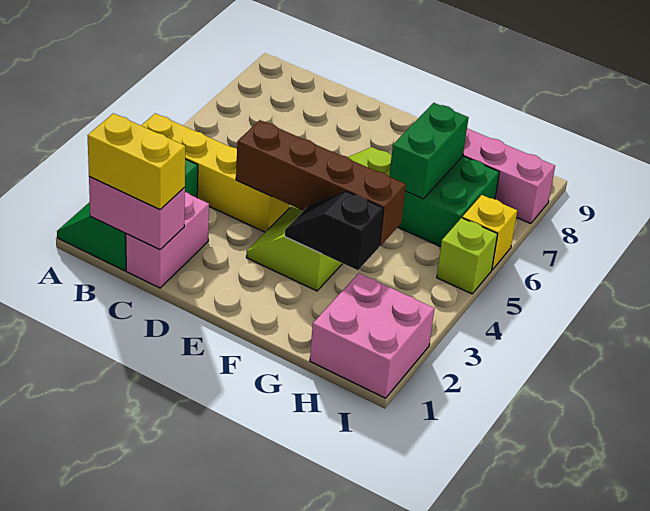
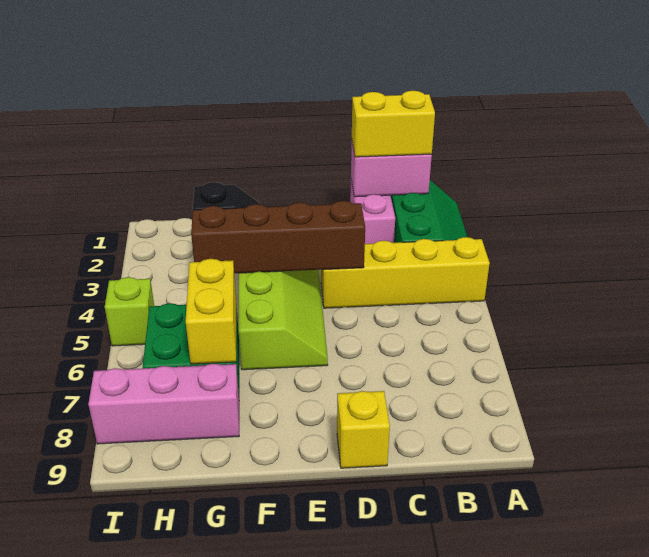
green 1x2 brick [389,103,469,199] -> yellow 1x2 brick [186,259,236,364]
pink 2x2 brick [310,273,434,398] -> none
yellow 1x1 brick [462,195,517,270] -> yellow 1x1 brick moved to [337,391,390,468]

